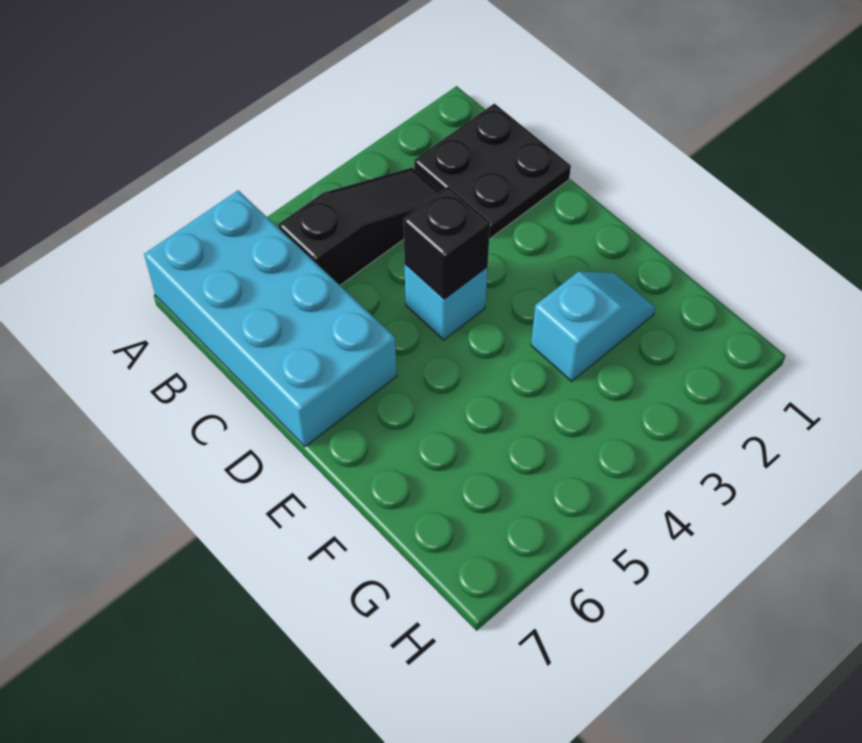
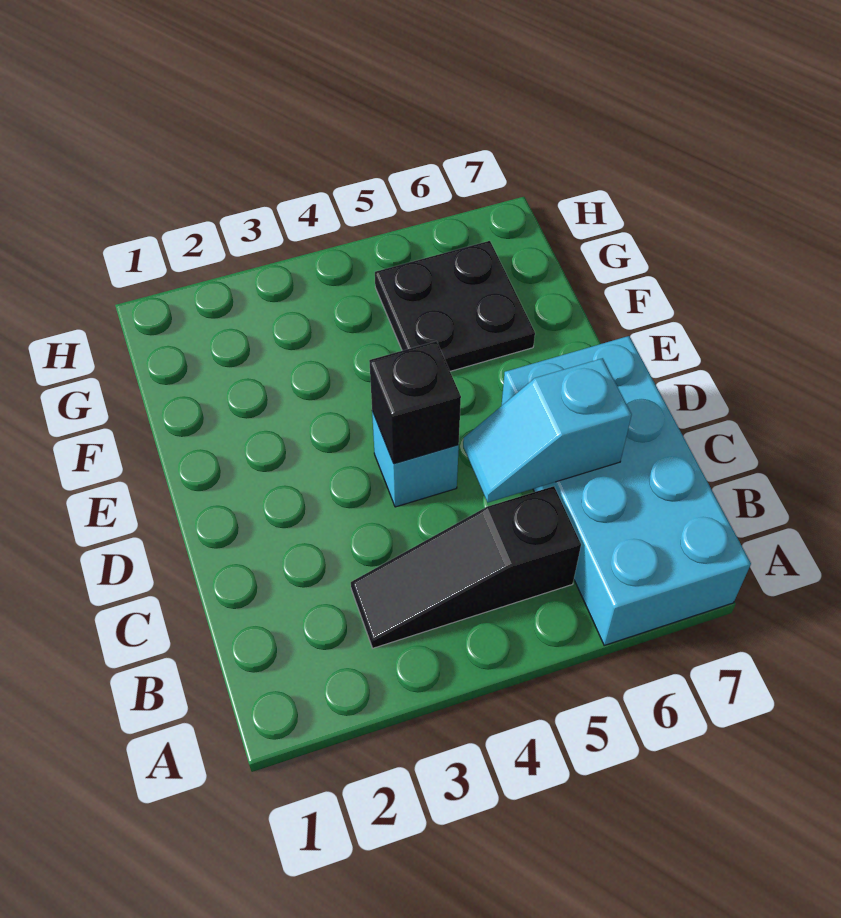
black 2x2 plate [414,104,571,239] -> black 2x2 plate moved to [375,241,535,371]
cyan 1x2 slope [531,271,655,381] -> cyan 1x2 slope moved to [463,358,632,502]

